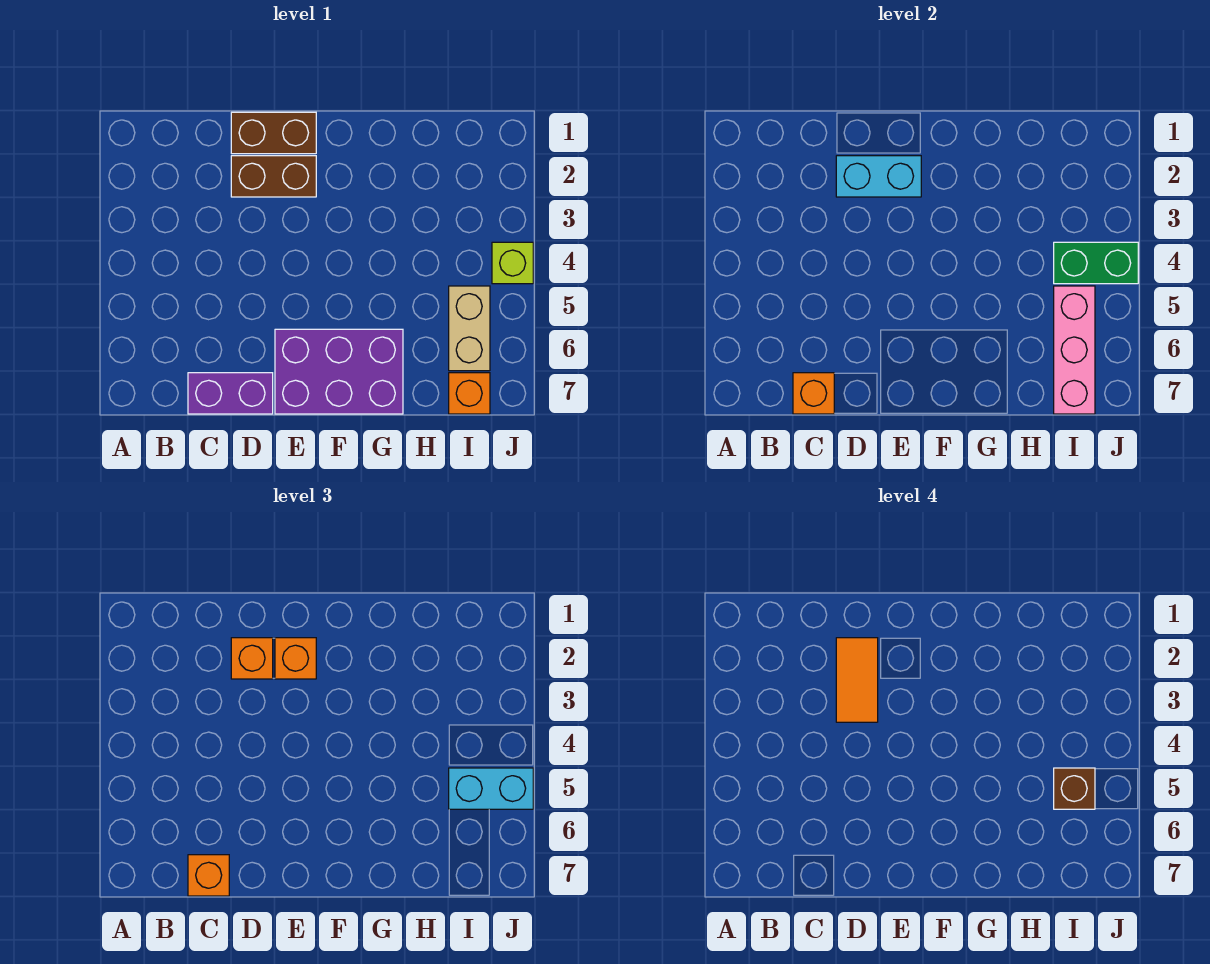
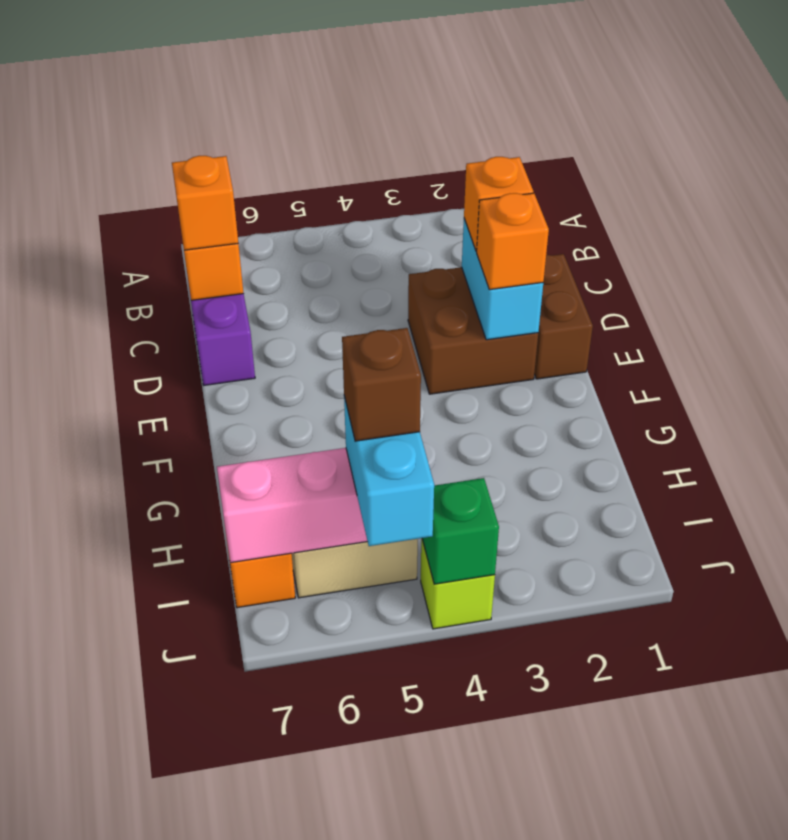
brown 1x2 brick [231,156,316,197] -> brown 2x2 brick [408,267,538,394]
orange 1x2 tile [836,638,878,722] -> none
purple 2x3 brick [275,329,403,414] -> none
green 1x2 brick [1054,242,1138,284] -> green 1x1 brick [422,478,499,584]

